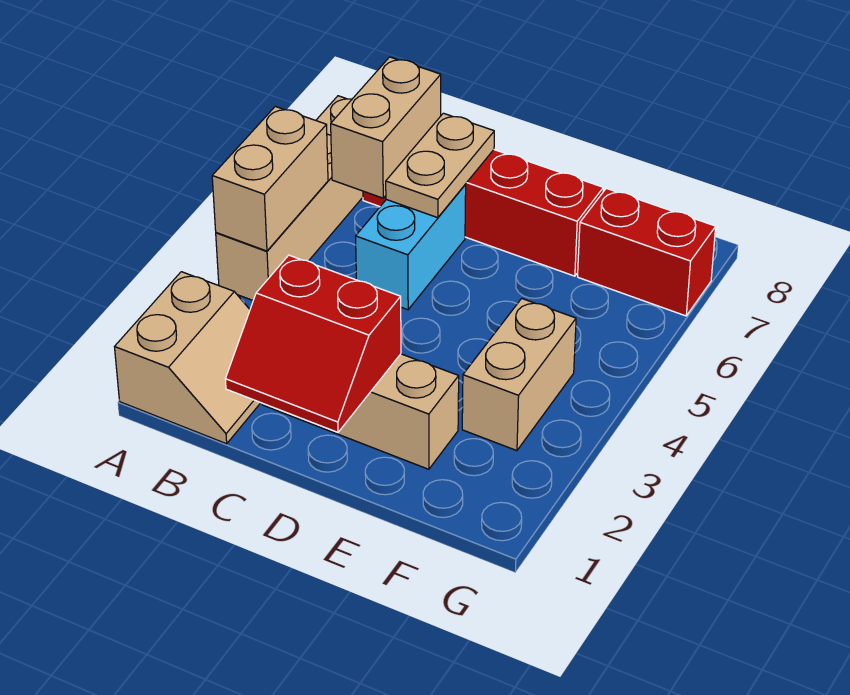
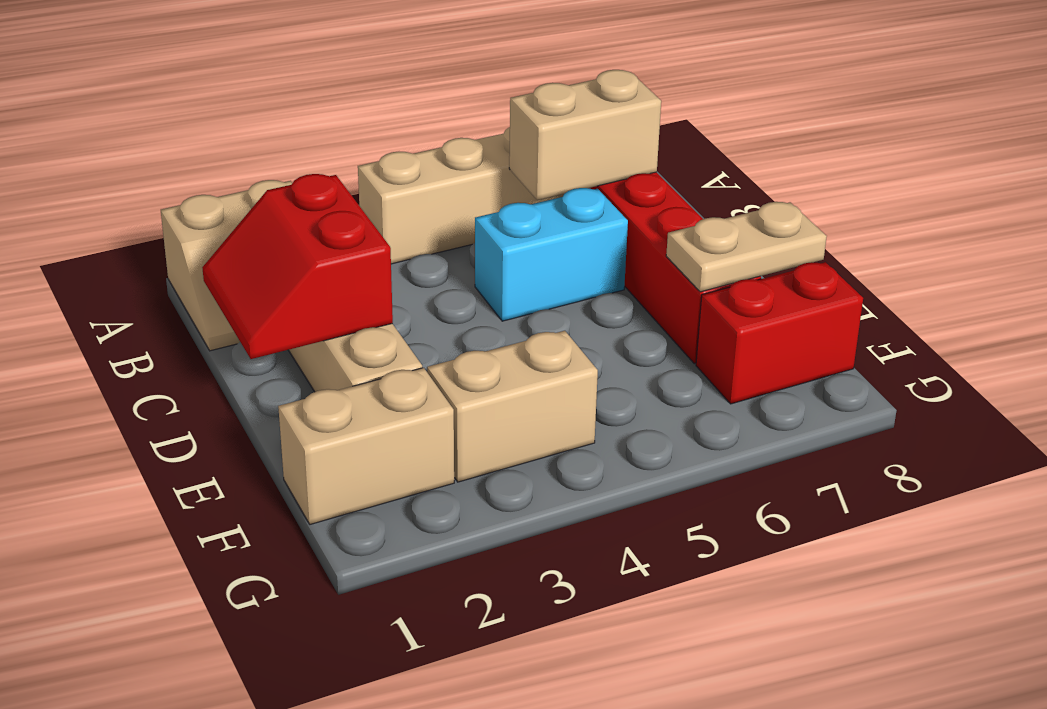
tan 1x2 brick [212,106,328,251] -> tan 1x2 brick moved to [278,368,454,524]
tan 1x2 plate [386,113,494,218] -> tan 1x2 plate moved to [666,202,827,292]
red 1x2 brick [578,188,716,316] -> red 1x2 brick turned to [696,262,863,404]

